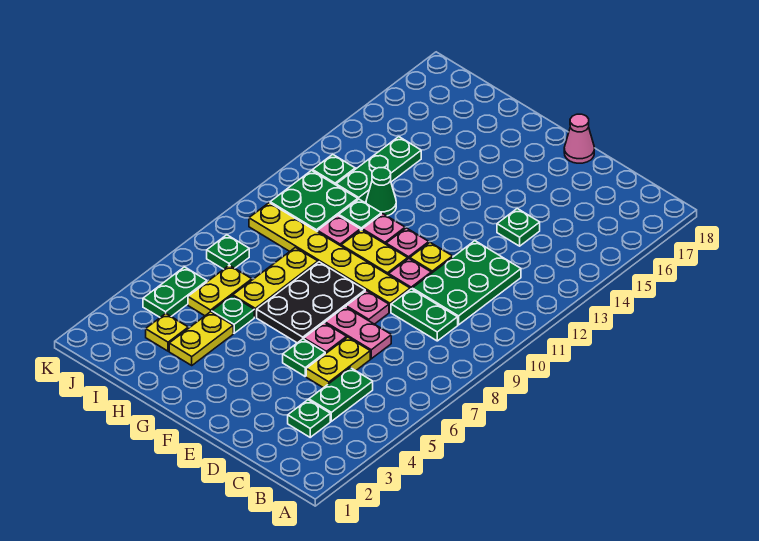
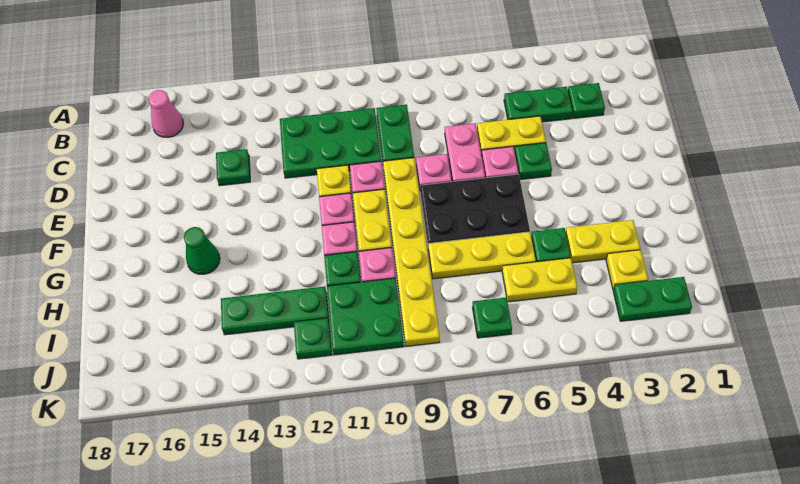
pink 1x1 cone [564,114,594,163] -> pink 1x1 cone moved to [148,90,183,137]
green 1x1 cone [366,168,396,216] -> green 1x1 cone moved to [184,227,220,274]
green 1x2 plate [143,267,207,317] -> green 1x2 plate moved to [613,277,692,321]

